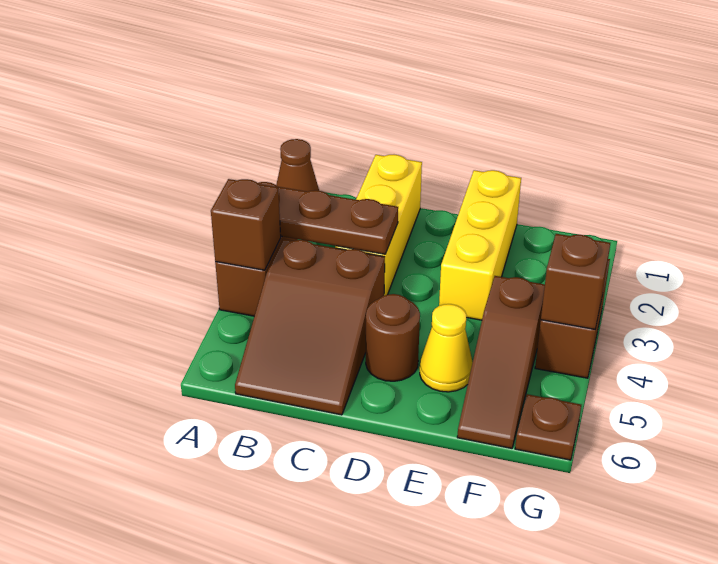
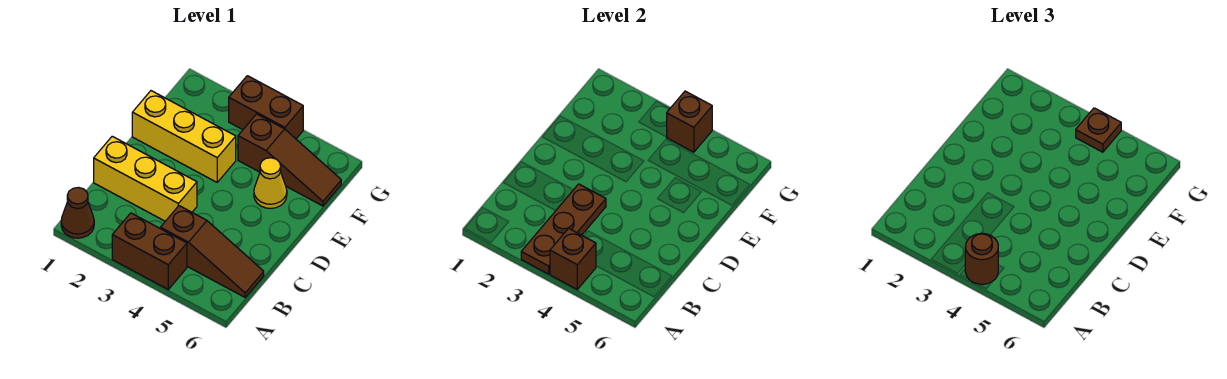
brown 2x3 slope [235,239,385,415] -> brown 1x3 slope [160,206,264,297]
brown 1x1 round brick [366,294,420,381] -> brown 1x1 round brick moved to [965,233,998,284]
brown 1x1 plate [515,394,581,460] -> brown 1x1 plate moved to [1076,108,1121,152]

